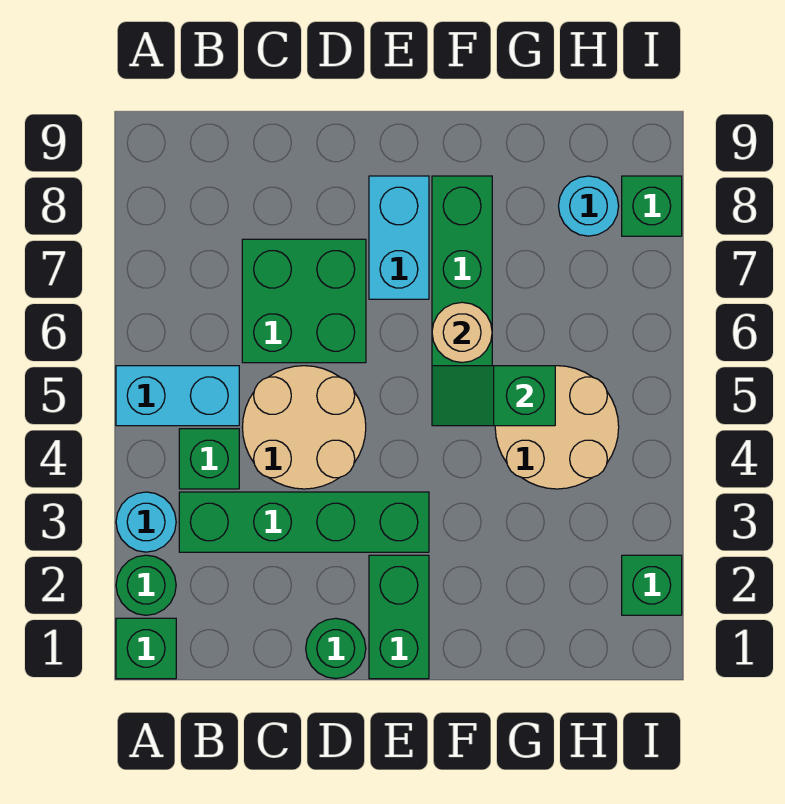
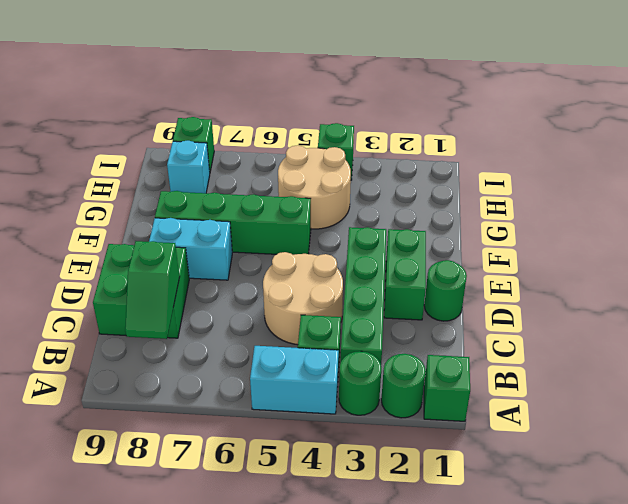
cyan 1x1 round brick [116,492,176,552] -> green 1x1 round brick [339,351,381,415]
cyan 1x2 brick [116,366,239,426] -> cyan 1x2 brick turned to [250,346,339,414]
green 2x2 brick [242,239,366,363] -> green 2x2 brick moved to [93,244,189,338]
green 1x2 brick [369,555,429,679] -> green 1x2 brick turned to [384,229,426,320]
green 1x2 slope [432,366,555,426] -> green 1x2 slope moved to [125,241,180,339]
tan 1x1 round brick [432,302,492,363] -> none
cyan 1x1 round brick [559,176,619,236] -> cyan 1x1 brick [167,141,210,193]
green 1x1 brick [622,555,682,615] -> green 1x1 brick moved to [318,123,354,180]

